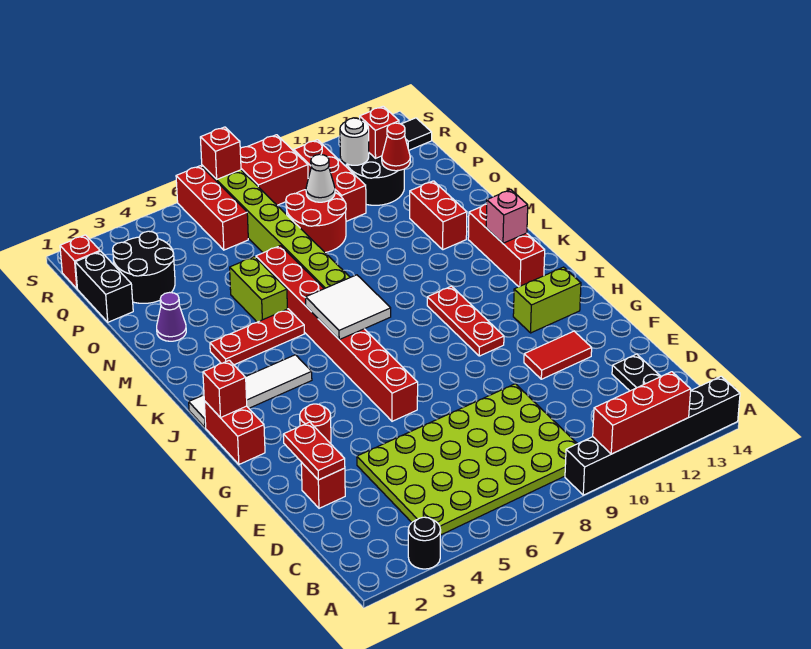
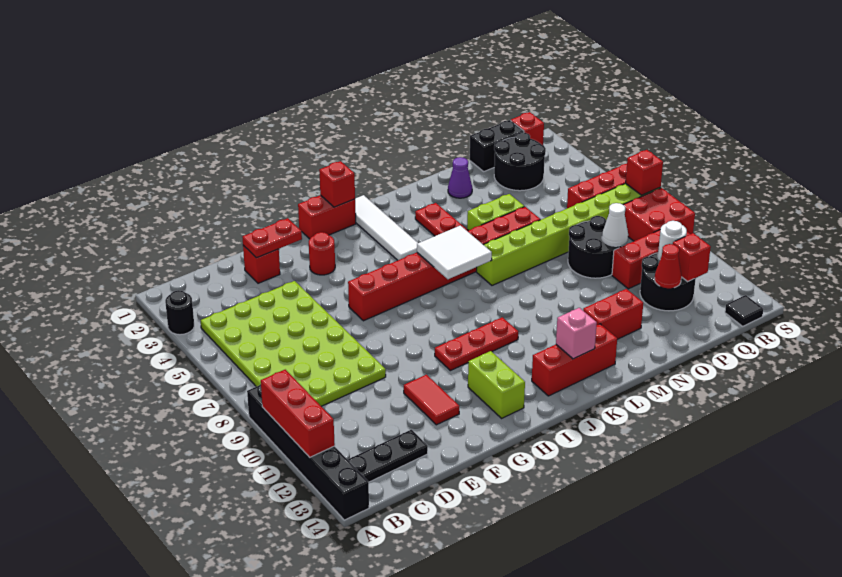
red 2x2 round brick [286,190,346,253] -> black 2x2 round brick [568,216,622,278]

